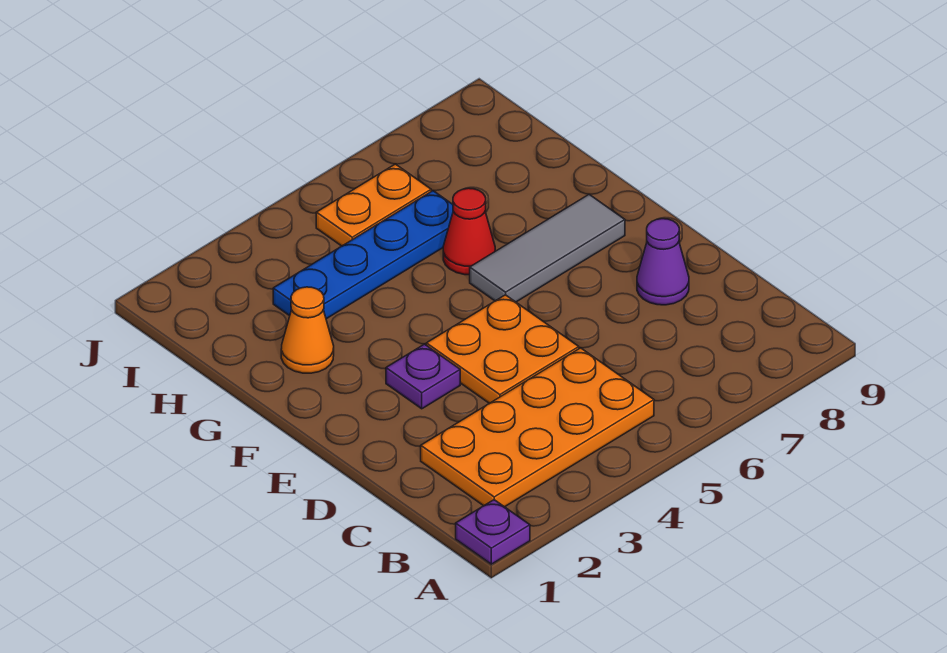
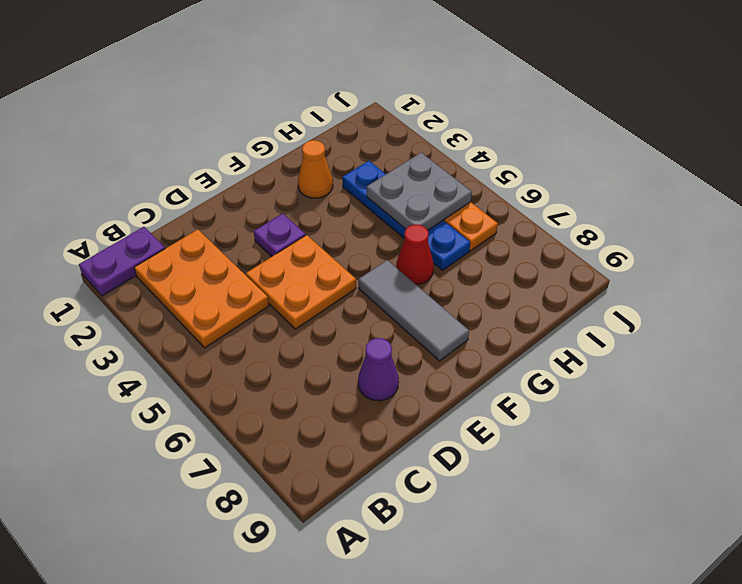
purple 1x1 plate [456,500,530,564] -> purple 1x2 plate [79,227,165,296]
orange 2x4 plate [421,348,654,507] -> orange 2x3 plate [134,229,269,348]
none -> grey 2x2 plate [367,153,472,230]

